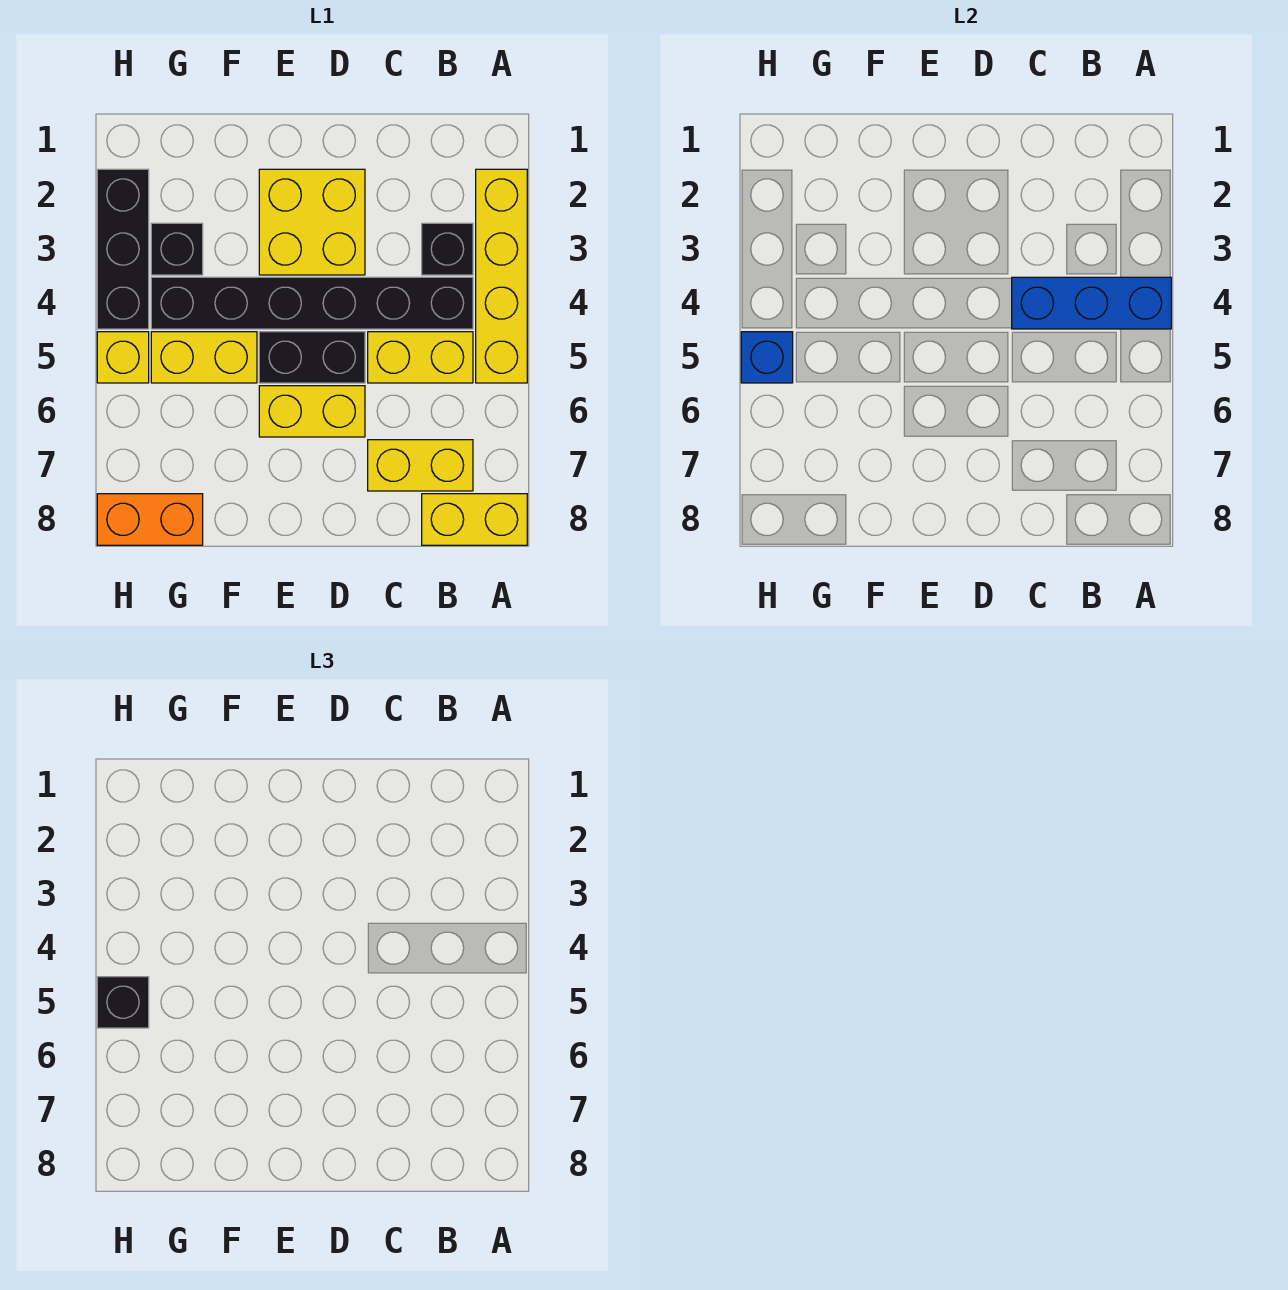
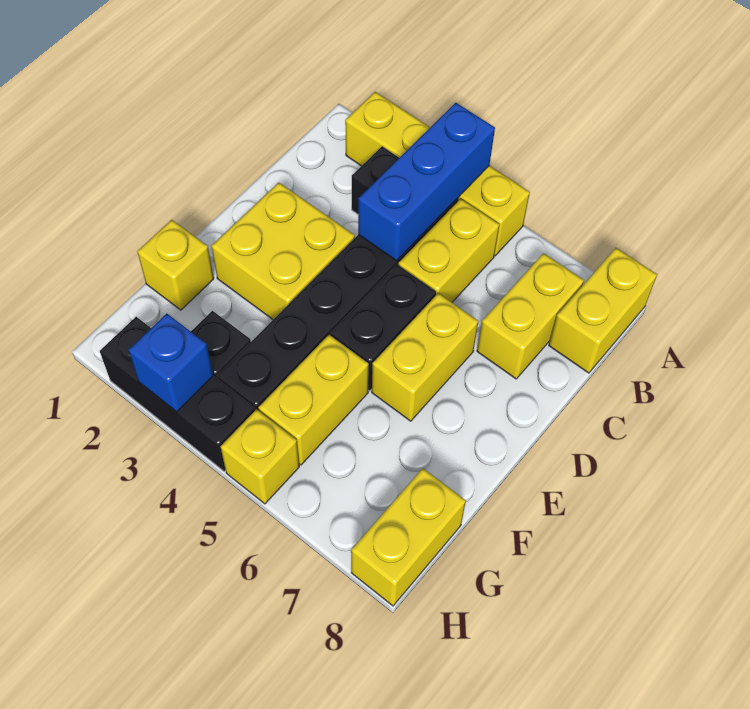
none -> yellow 1x1 brick [137,220,214,310]
orange 1x2 brick [97,494,203,545] -> yellow 1x2 brick [351,468,466,606]
blue 1x1 brick [741,332,793,383] -> blue 1x1 brick moved to [129,314,213,412]
black 1x1 brick [97,977,149,1028] -> none

